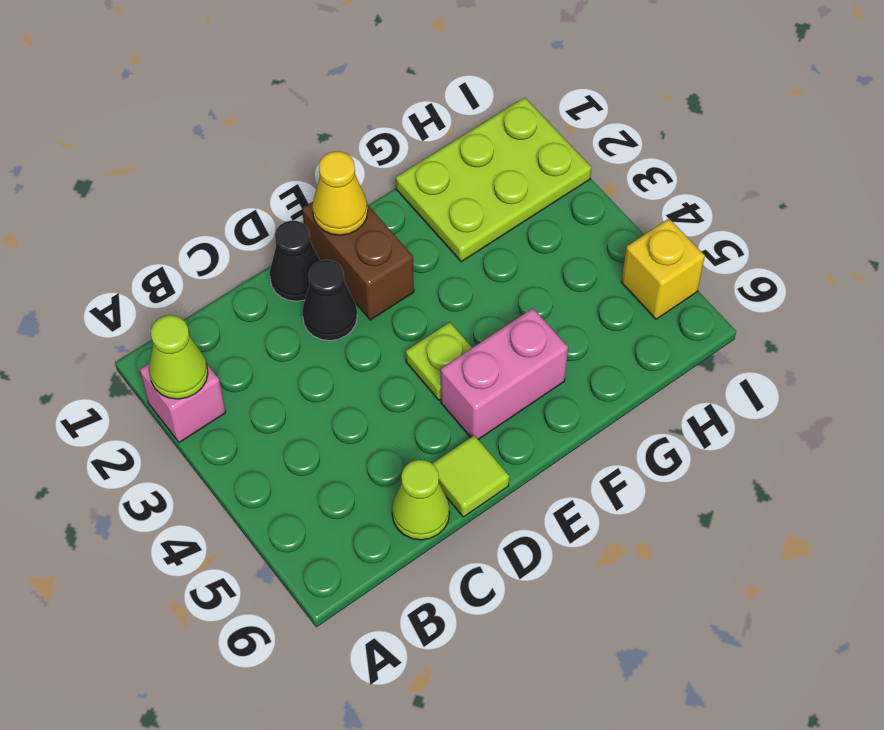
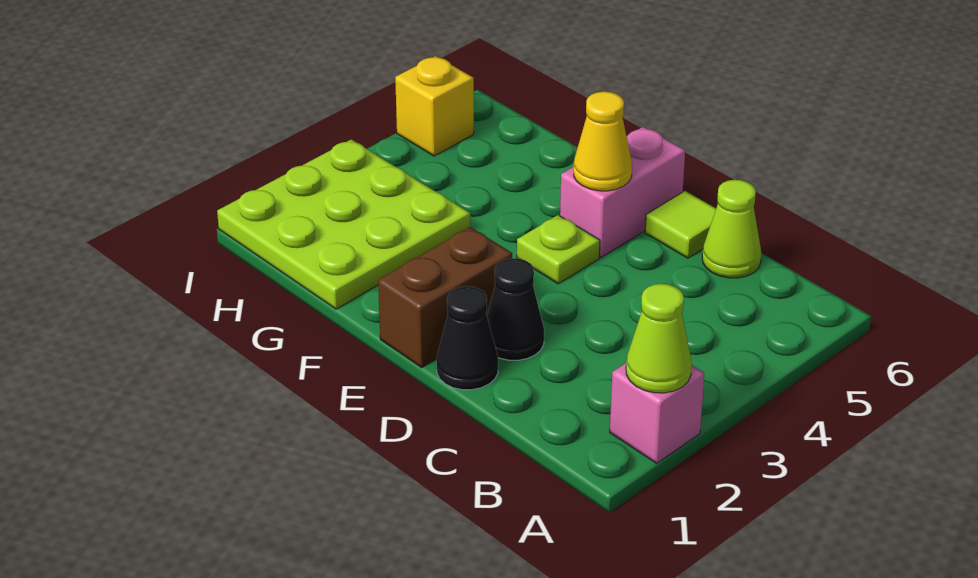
yellow 1x1 cone [312,151,368,235] -> yellow 1x1 cone moved to [574,92,632,191]
pink 1x2 brick [441,308,568,439] -> pink 1x2 brick turned to [560,127,685,257]
lime 2x3 plate [396,97,592,262] -> lime 3x3 plate [217,139,470,309]

